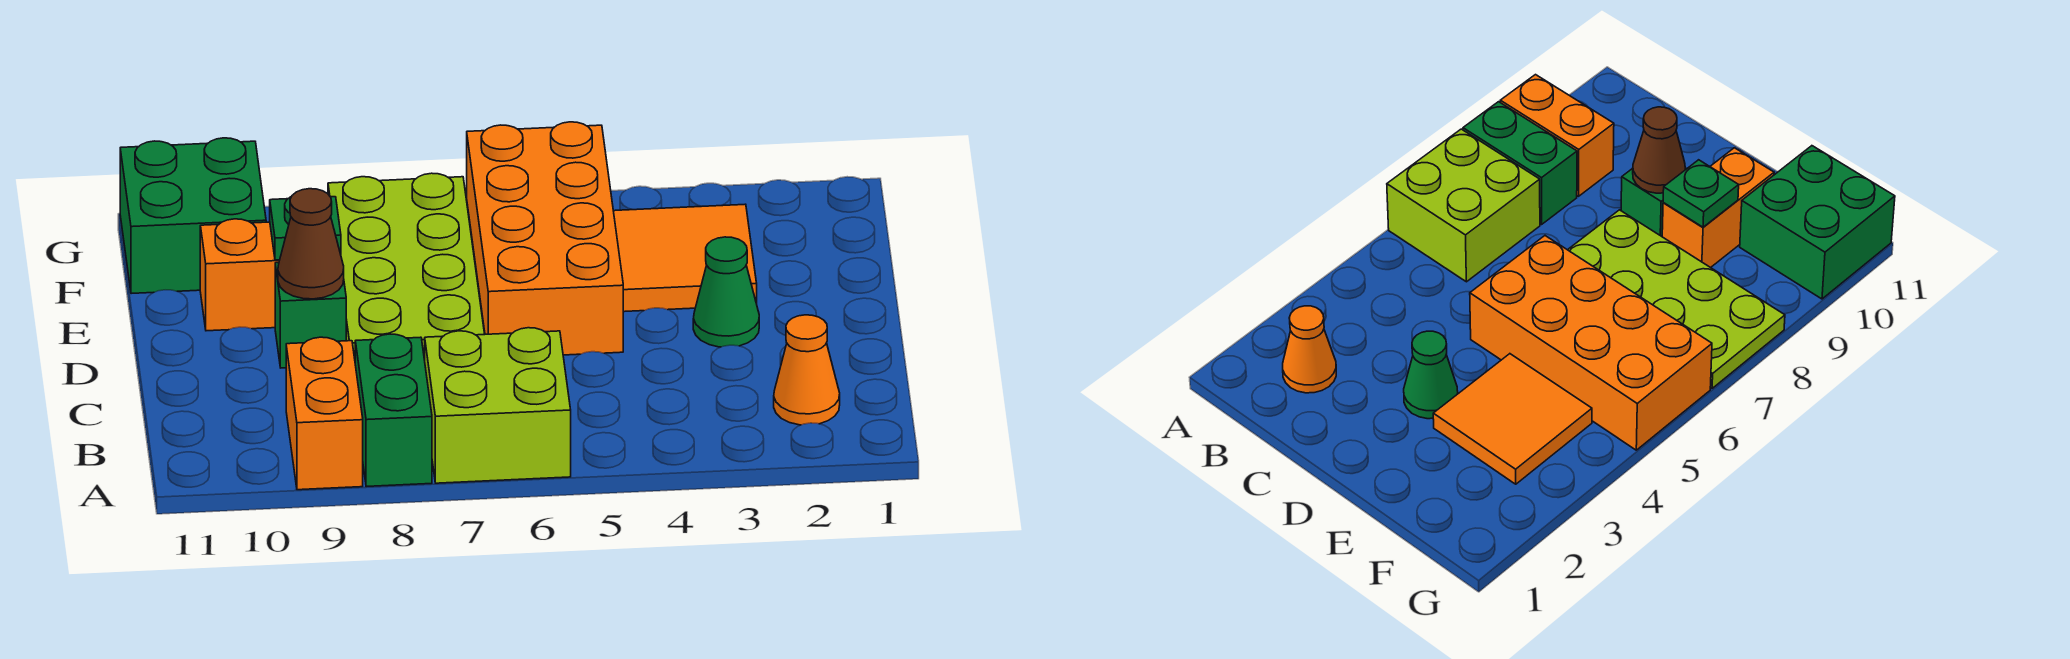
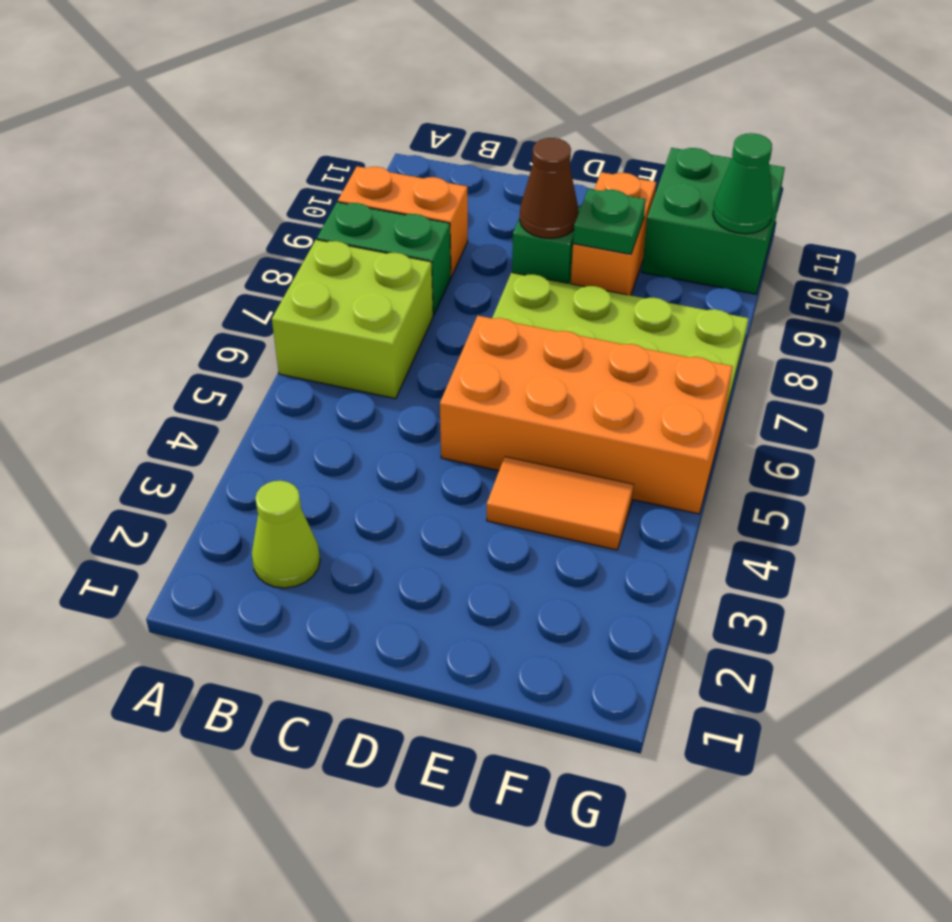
orange 1x1 cone [774,315,840,425] -> lime 1x1 cone [252,481,320,588]
green 1x1 cone [693,237,759,347] -> green 1x1 cone moved to [713,133,773,234]
orange 2x2 tile [614,204,757,312] -> orange 1x2 tile [487,457,634,550]

